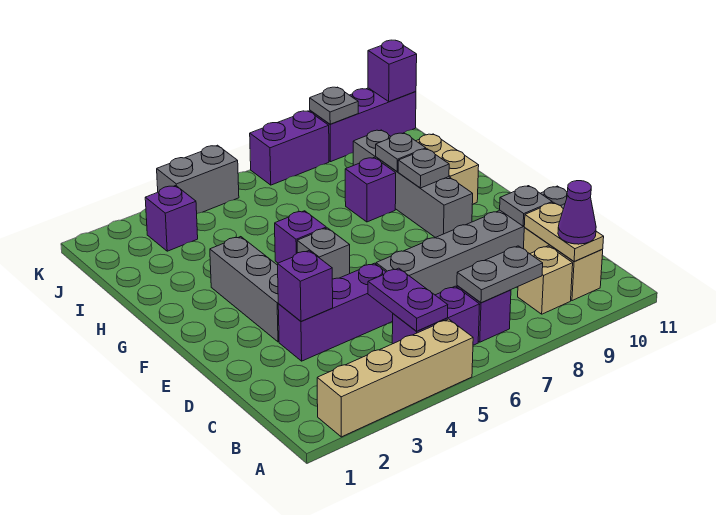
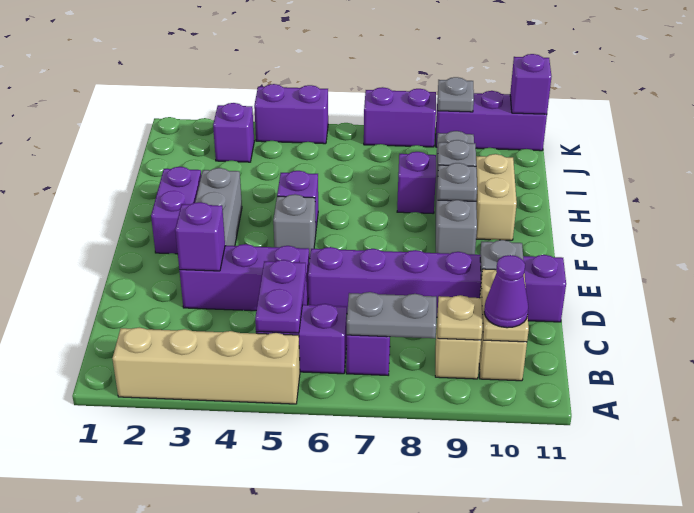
none -> tan 1x1 plate [438,295,482,340]
grey 1x6 brick [376,186,568,295] -> purple 1x6 brick [308,247,566,322]
none -> purple 1x2 brick [151,167,201,254]
grey 1x2 brick [157,145,239,213] -> purple 1x2 brick [254,84,328,144]

